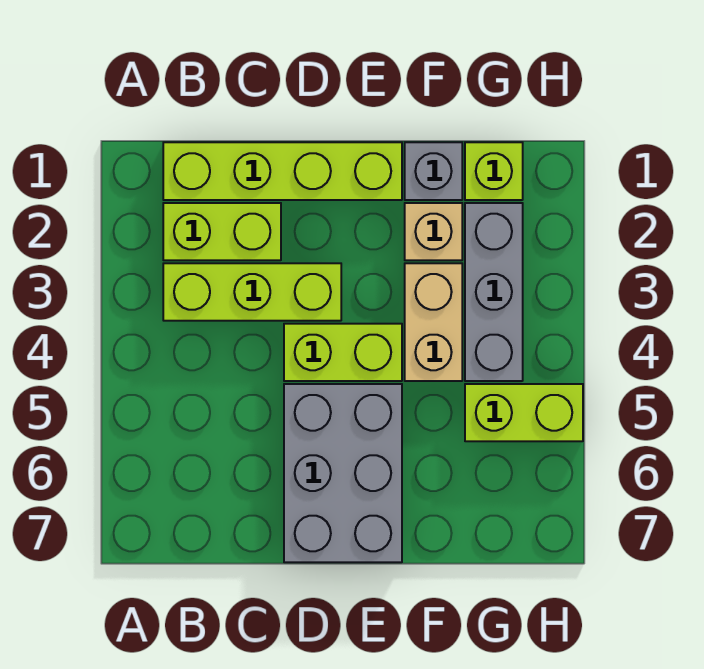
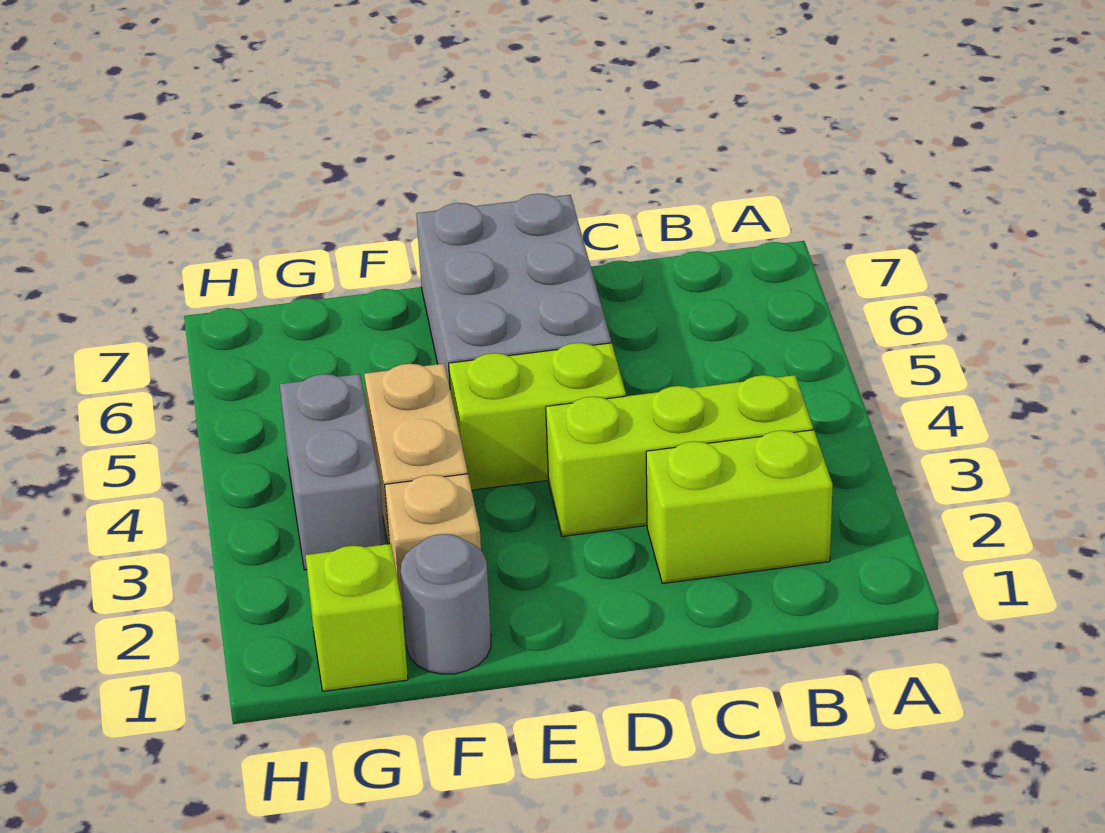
lime 1x4 brick [163,142,402,200] -> none
grey 1x1 brick [405,142,462,200] -> grey 1x1 round brick [401,534,491,674]
grey 1x3 brick [465,203,523,381] -> grey 1x2 brick [280,374,385,570]
lime 1x2 brick [465,384,583,441] -> none

